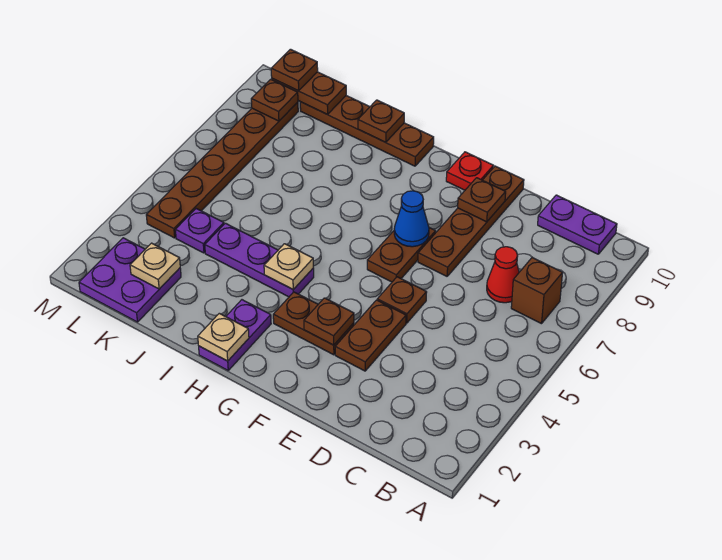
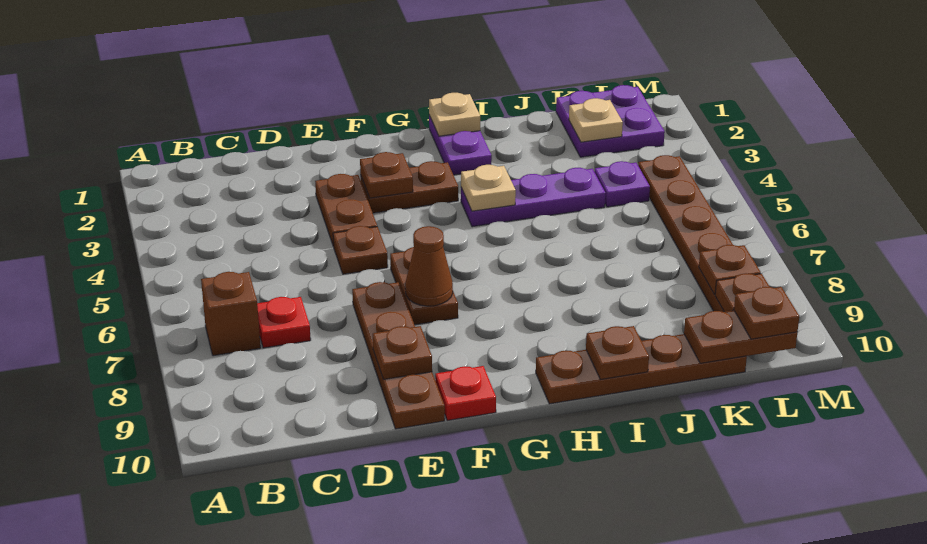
purple 1x2 plate [538,195,617,254] -> none
red 1x1 cone [487,247,519,303] -> red 1x1 plate [257,297,311,348]
blue 1x1 cone [394,191,429,247] -> brown 1x1 cone [405,226,453,306]
none -> brown 1x1 plate [699,245,761,295]

